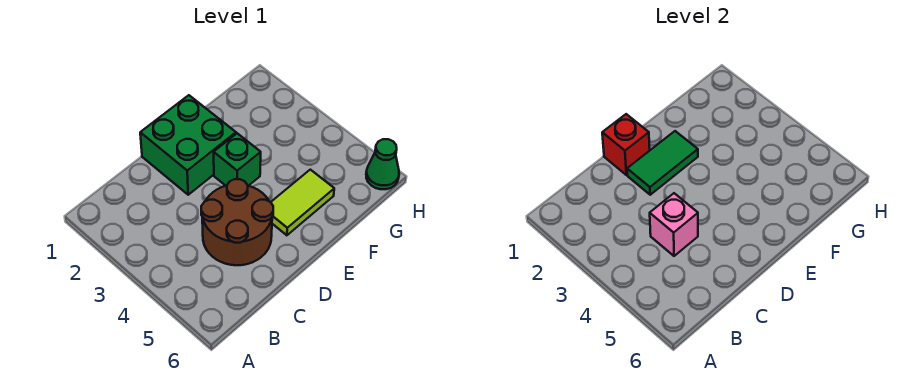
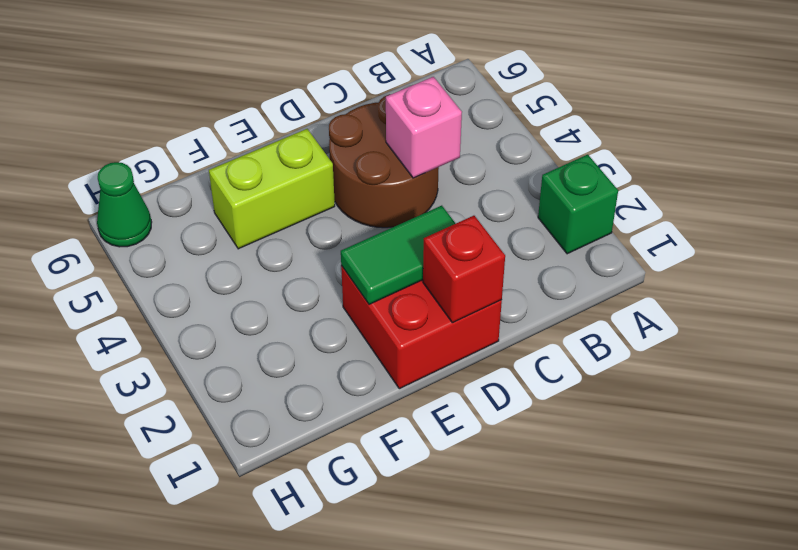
green 2x2 brick [140,95,236,195] -> red 2x2 brick [341,266,502,389]
green 1x1 brick [214,133,261,186] -> green 1x1 brick moved to [538,155,618,254]
lime 1x2 tile [271,170,334,235] -> lime 1x2 brick [209,129,335,249]

